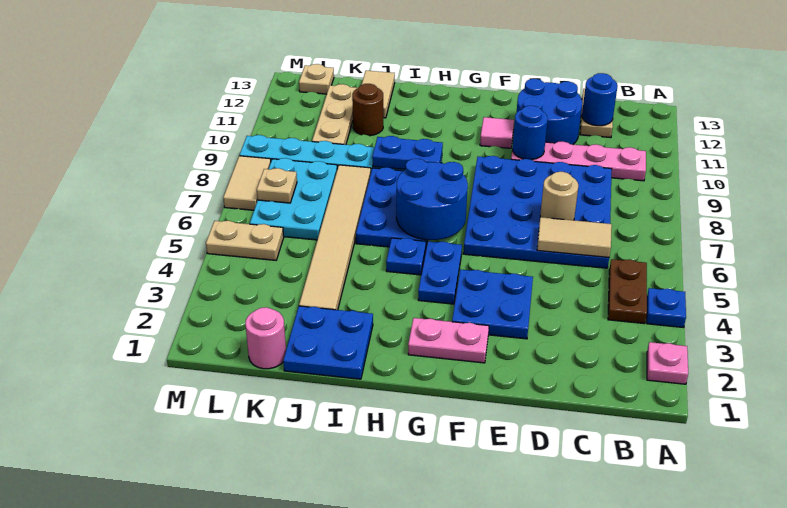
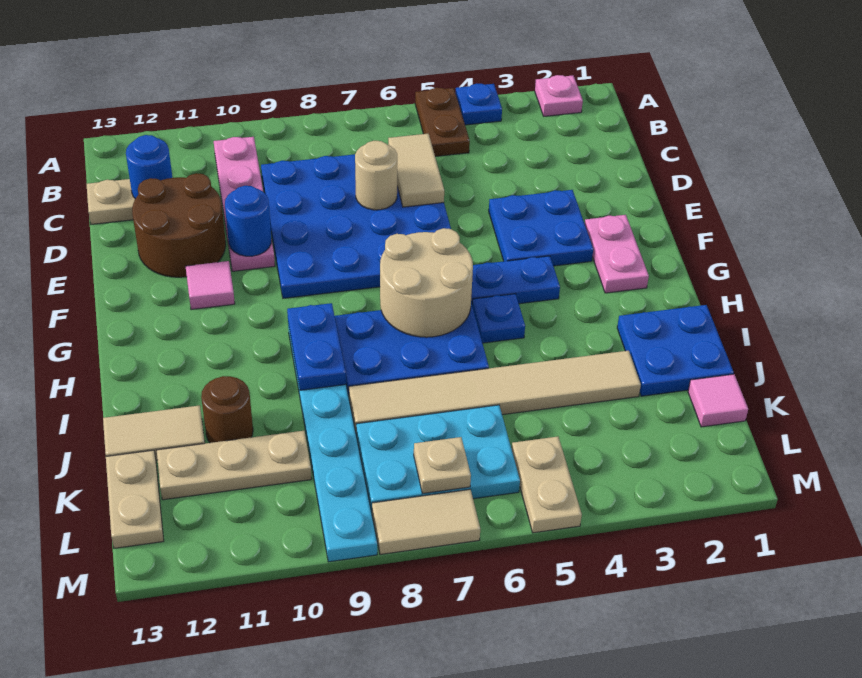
brown 1x2 plate [608,259,647,324] -> brown 1x2 plate turned to [415,88,470,157]
blue 2x2 round brick [517,79,582,145] -> brown 2x2 round brick [132,173,226,277]
blue 2x2 round brick [396,159,468,240] -> tan 2x2 round brick [380,228,473,337]
pink 1x1 round brick [245,307,286,369] -> pink 1x1 tile [688,374,748,427]
tan 1x1 plate [299,64,334,94] -> tan 1x2 plate [106,450,164,548]

